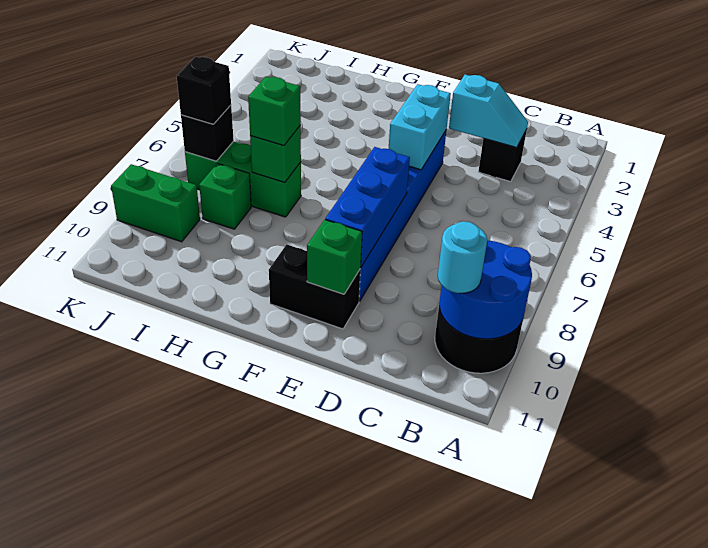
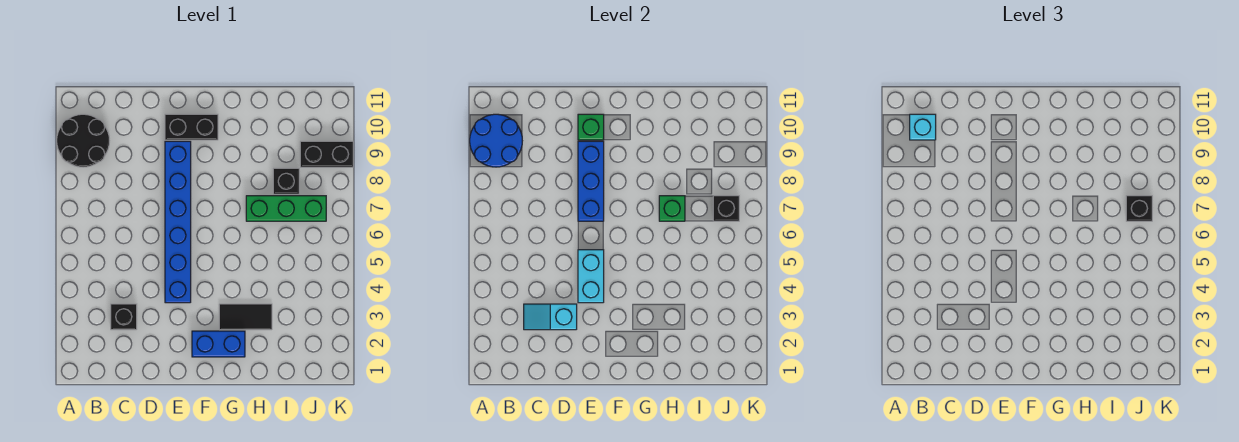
cyan 1x1 round brick [438,221,487,293] -> cyan 1x1 brick [910,114,936,140]
none -> blue 1x2 brick [192,331,245,357]
none -> black 1x2 tile [219,304,272,330]
green 1x1 brick [248,77,301,145] -> none
green 1x1 brick [199,163,251,229] -> black 1x1 brick [273,168,299,194]
green 1x2 brick [111,164,200,242] -> black 1x2 brick [300,141,353,167]

